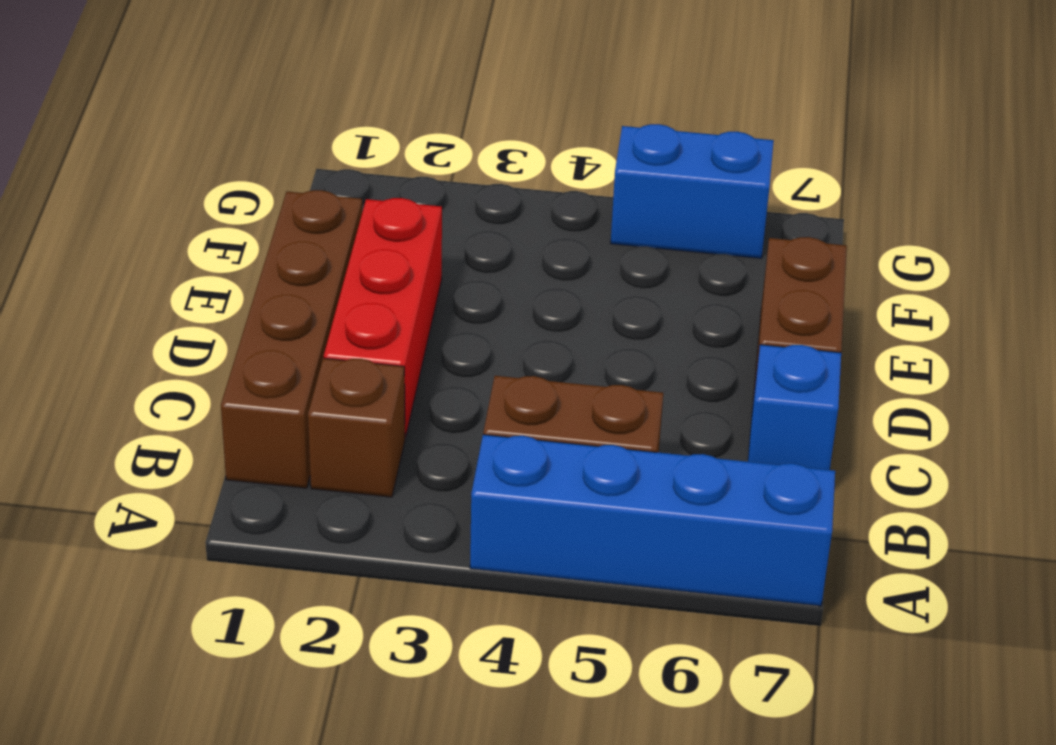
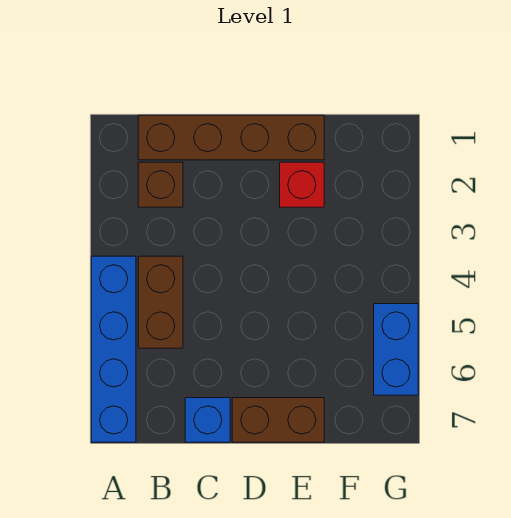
red 1x3 brick [324,198,442,438] -> red 1x1 brick [280,162,324,207]

